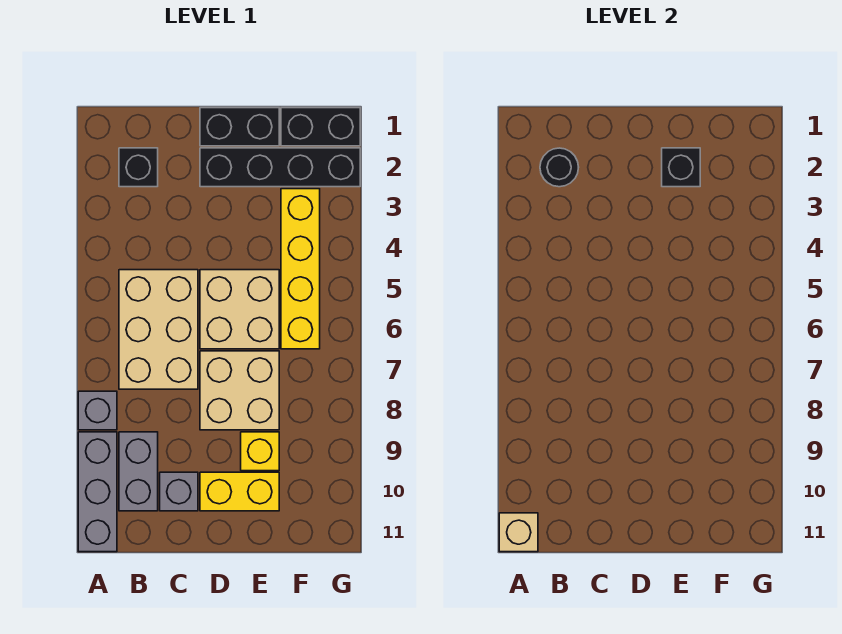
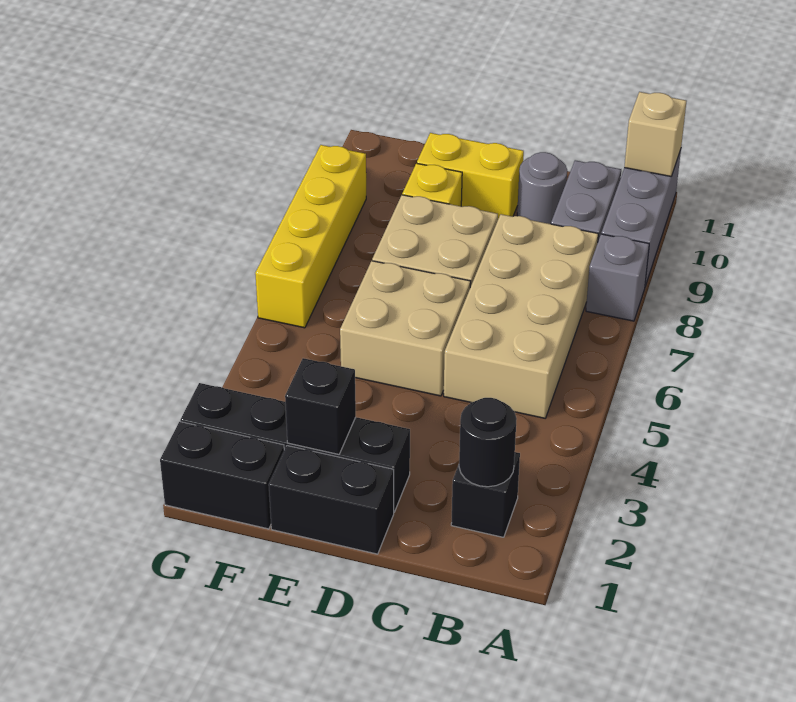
tan 2x3 brick [119,270,198,389] -> tan 2x4 brick [444,214,598,418]
grey 1x1 brick [160,472,198,511] -> grey 1x1 round brick [517,152,567,224]
yellow 1x4 brick [281,189,320,349] -> yellow 1x4 brick moved to [255,145,366,328]

